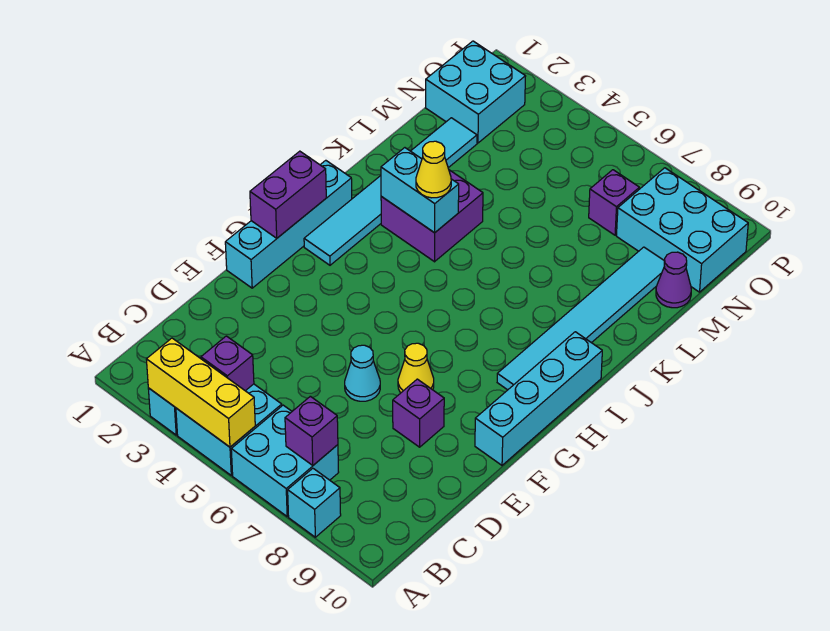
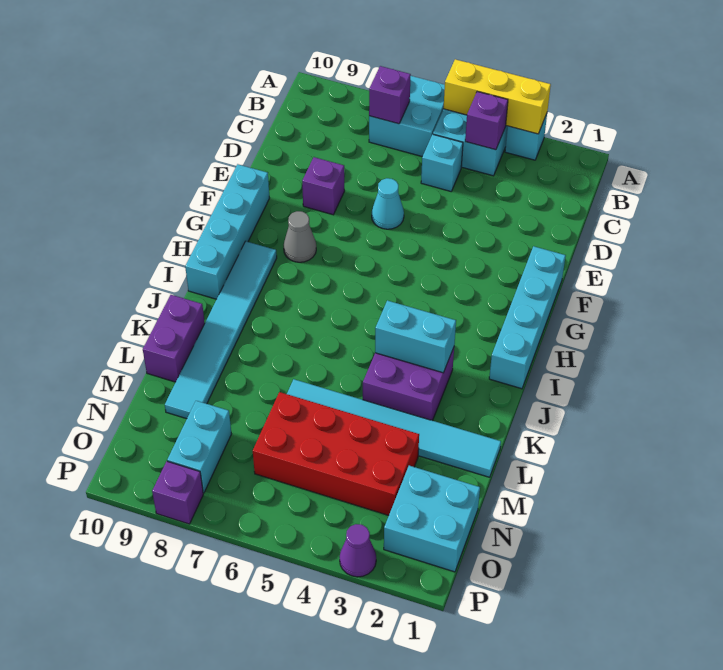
cyan 1x1 brick [288,468,341,537] -> cyan 1x1 brick moved to [421,134,463,191]
yellow 1x1 cone [398,343,434,393] -> none
purple 1x2 brick [250,151,326,238] -> purple 1x2 brick moved to [143,295,205,382]
none -> grey 1x1 cone [284,211,316,262]
cyan 1x6 tile [304,118,477,265] -> cyan 1x6 tile turned to [287,379,501,477]
yellow 1x1 cone [416,141,451,198] -> none
none -> red 2x4 brick [253,392,419,515]
purple 1x1 cone [656,252,691,308] -> purple 1x1 cone moved to [340,524,376,577]
purple 1x1 brick [589,170,639,235] -> purple 1x1 brick moved to [152,461,203,524]
cyan 2x3 brick [616,168,748,292] -> cyan 1x2 brick [167,401,231,493]

